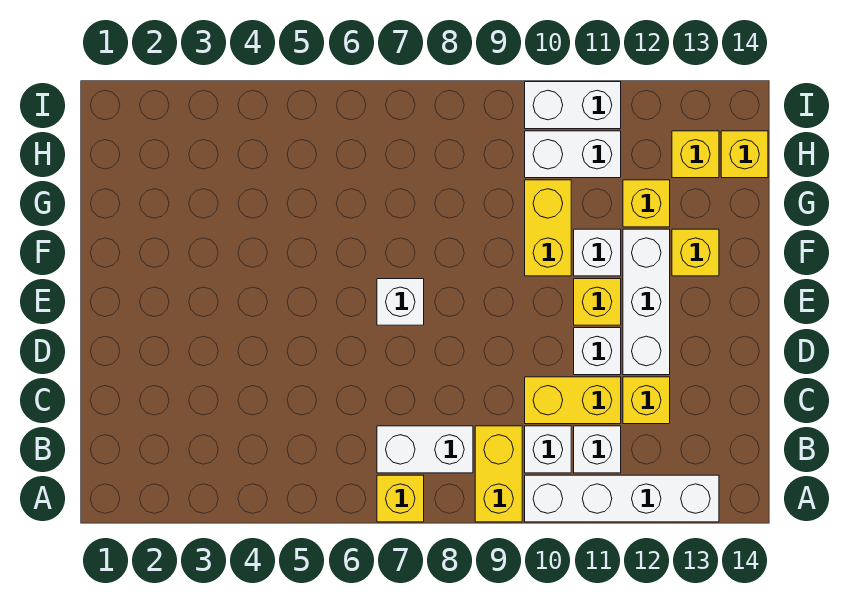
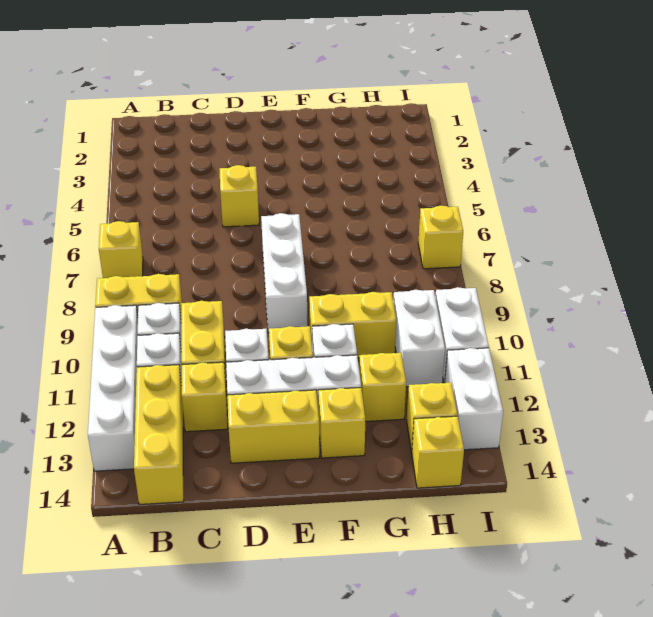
white 1x2 brick [377,426,473,473] -> white 1x2 brick moved to [445,348,503,450]
none -> yellow 1x3 brick [134,365,184,504]
none -> yellow 1x1 brick [220,165,259,227]
none -> yellow 1x2 brick [227,390,319,463]
white 1x1 brick [377,279,424,325] -> white 1x3 brick [261,213,307,333]
none -> yellow 1x1 brick [418,205,463,269]

